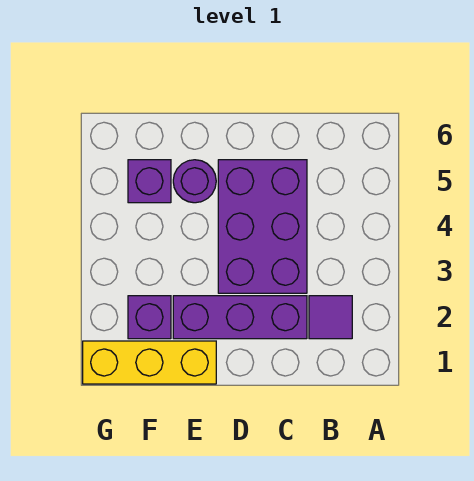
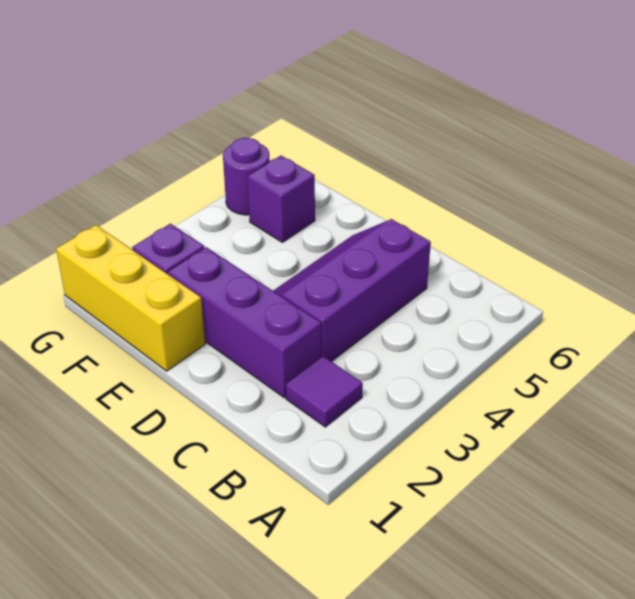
purple 2x3 brick [218,160,307,293] -> purple 2x3 slope [273,219,431,362]
purple 1x1 round brick [173,160,216,203] -> purple 1x1 round brick moved to [223,138,270,215]

